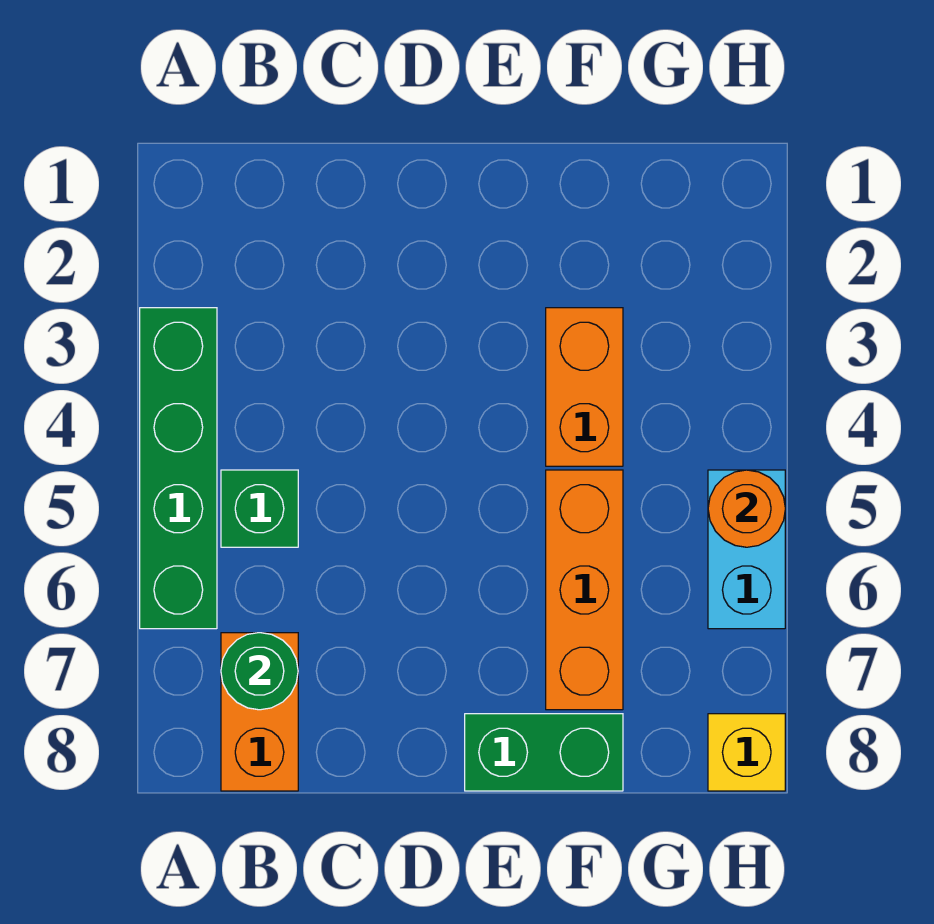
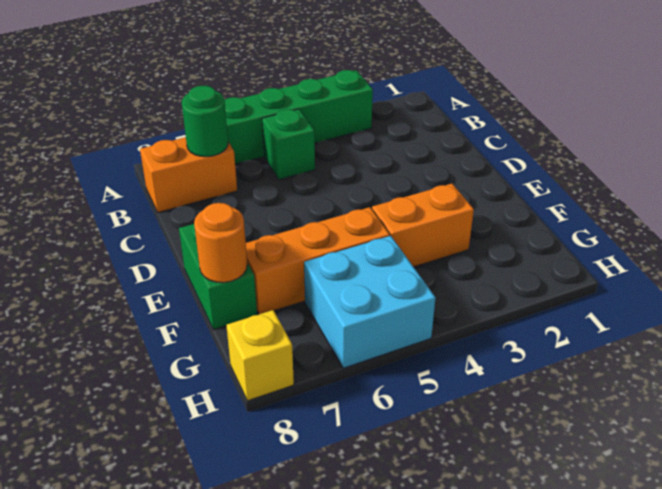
cyan 1x2 brick [708,470,785,629] -> cyan 2x2 brick [304,236,436,368]
orange 1x1 round brick [708,470,785,547] -> orange 1x1 round brick moved to [194,203,247,283]

